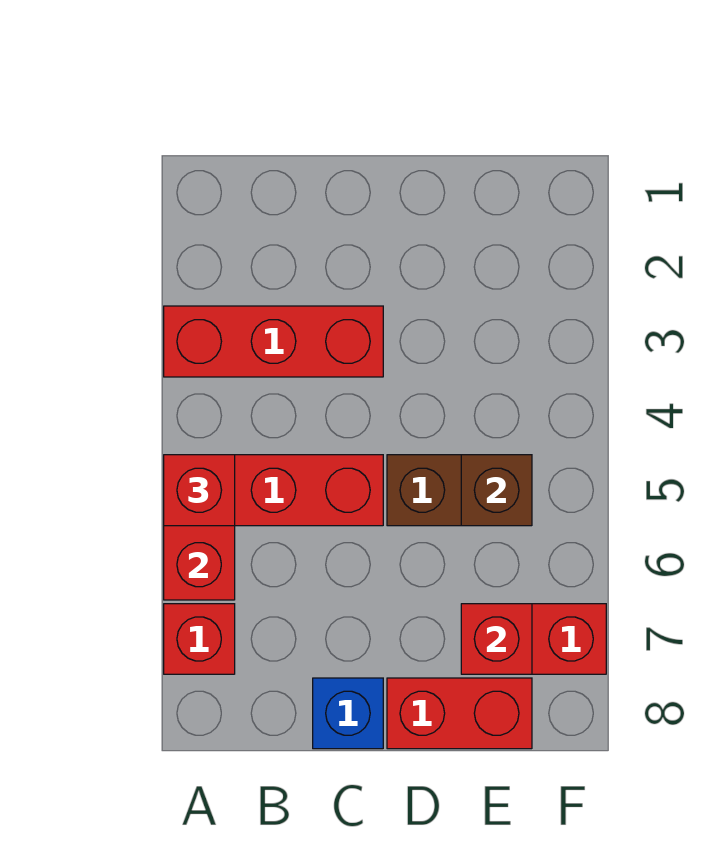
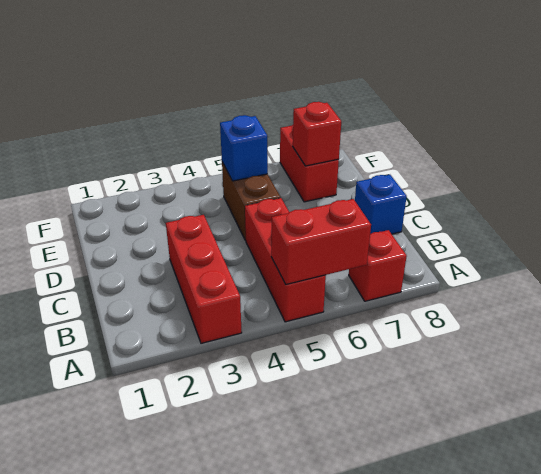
red 1x1 brick [164,455,235,526] -> none
red 1x2 brick [387,678,532,749] -> none
brown 1x1 brick [461,455,532,526] -> blue 1x1 brick [220,115,268,181]

